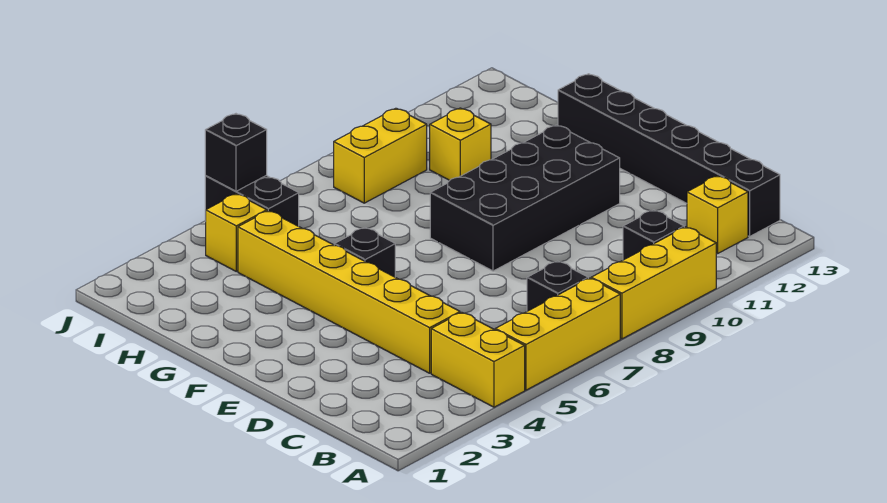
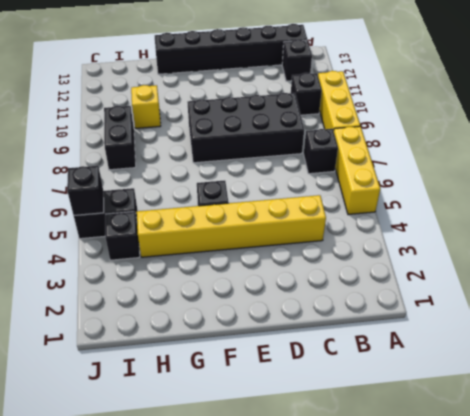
yellow 1x2 brick [431,312,525,407] -> none
yellow 1x1 brick [687,176,748,253] -> black 1x1 brick [282,39,312,81]
black 2x4 brick [430,125,620,271] -> black 2x4 brick turned to [188,93,304,163]
yellow 1x1 brick [206,194,267,271] -> black 1x1 brick [105,212,140,260]
yellow 1x2 brick [334,108,427,203] -> black 1x2 brick [104,106,136,170]

